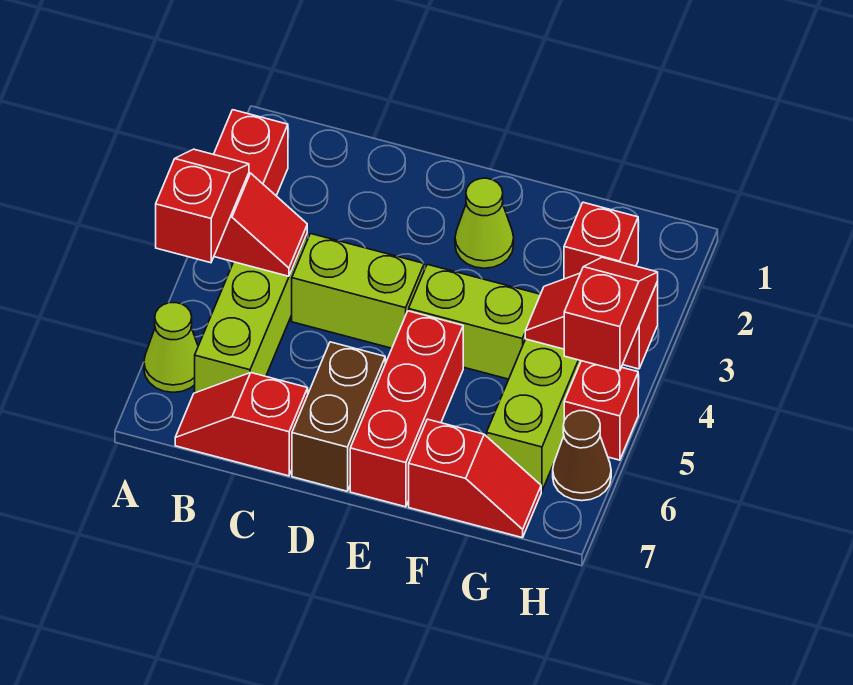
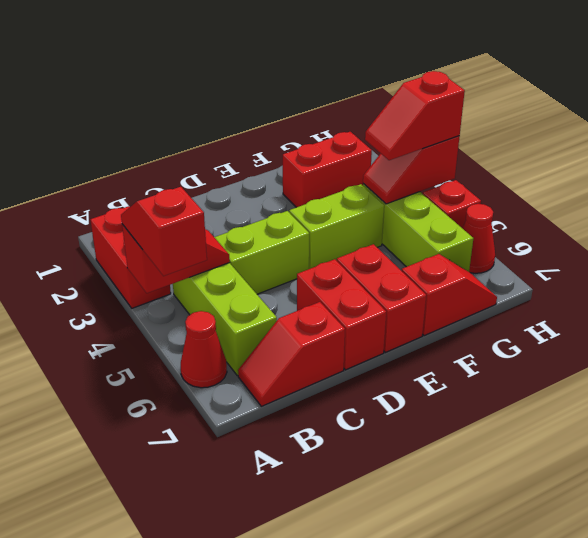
lime 1x1 cone [144,303,198,392] -> red 1x1 cone [181,311,227,388]
brown 1x2 brick [292,342,385,491] -> red 1x2 brick [297,259,386,370]
lime 1x1 cone [455,178,514,268] -> none
red 1x3 brick [350,311,463,507] -> red 1x2 brick [337,244,426,352]
red 1x1 brick [564,202,638,279] -> red 1x2 brick [283,132,372,207]
red 1x2 slope [564,257,658,371] -> red 1x2 slope turned to [365,71,465,160]
brown 1x1 cone [553,411,611,501] -> red 1x1 cone [463,204,495,273]

